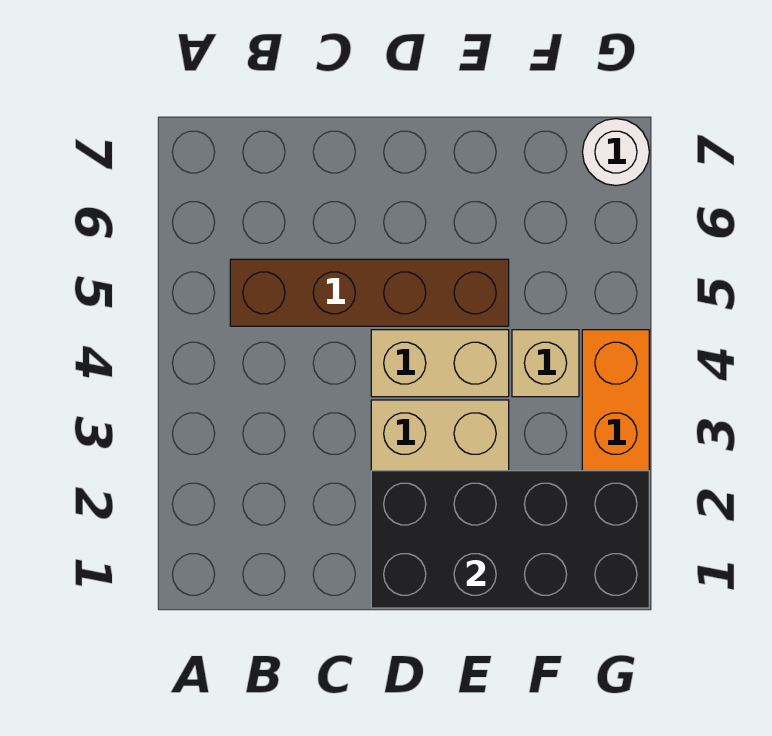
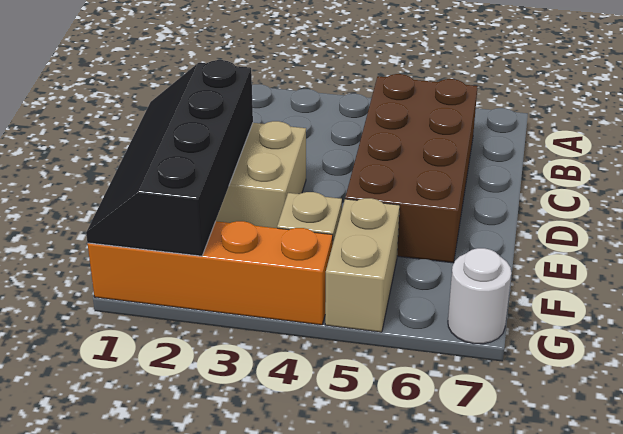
brown 1x4 brick [230,259,509,326] -> brown 2x4 brick [345,74,478,263]
black 2x4 brick [371,471,649,608] -> black 2x4 slope [86,60,253,256]
tan 1x2 brick [371,330,509,397] -> tan 1x2 brick moved to [325,198,400,332]

